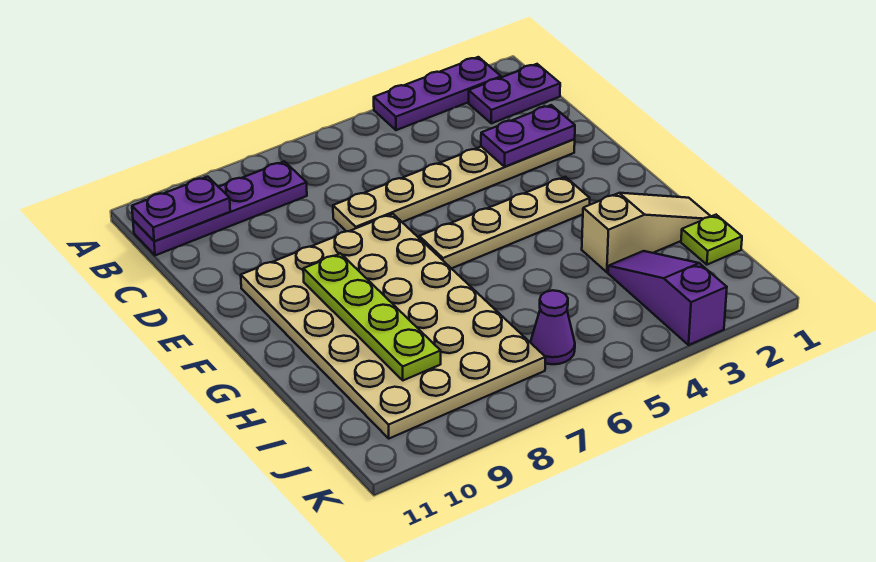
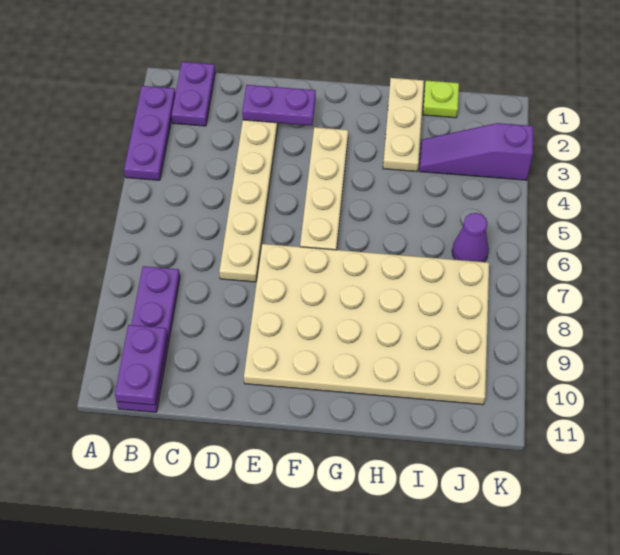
purple 1x2 plate [481,105,575,167] -> purple 1x2 plate turned to [242,85,316,125]
lime 1x4 plate [303,253,441,380] -> none
tan 1x3 slope [582,193,711,272] -> tan 1x3 plate [383,78,424,171]

